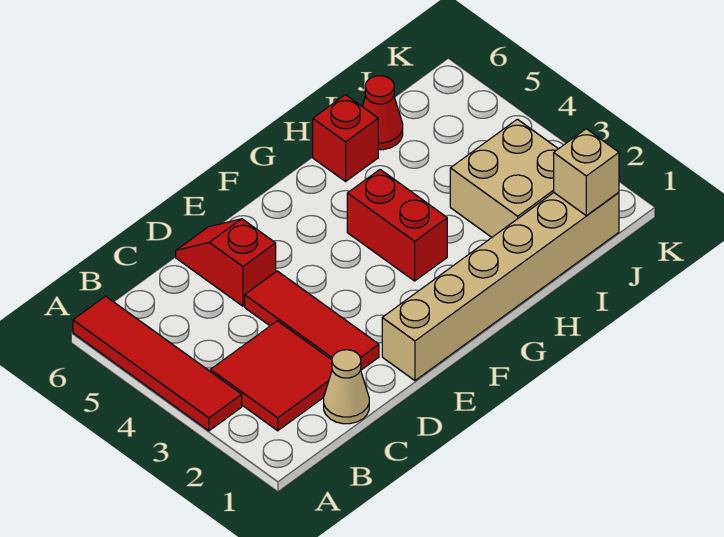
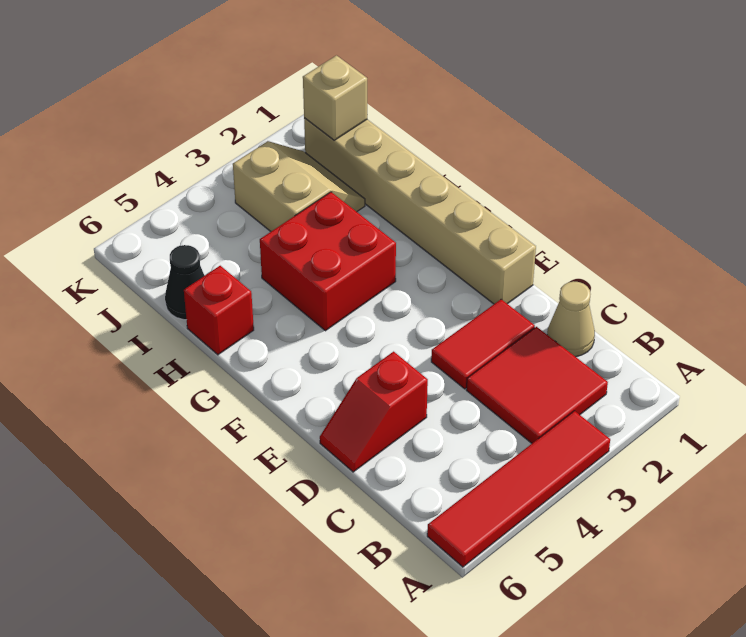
red 1x3 tile [245,271,379,370] -> red 1x2 tile [431,299,535,389]
red 1x2 brick [347,170,447,281] -> red 2x2 brick [260,192,396,331]
tan 2x2 brick [450,119,558,237] -> tan 2x2 slope [233,141,365,231]
red 1x1 cone [362,76,403,150] -> black 1x1 cone [165,245,205,320]

